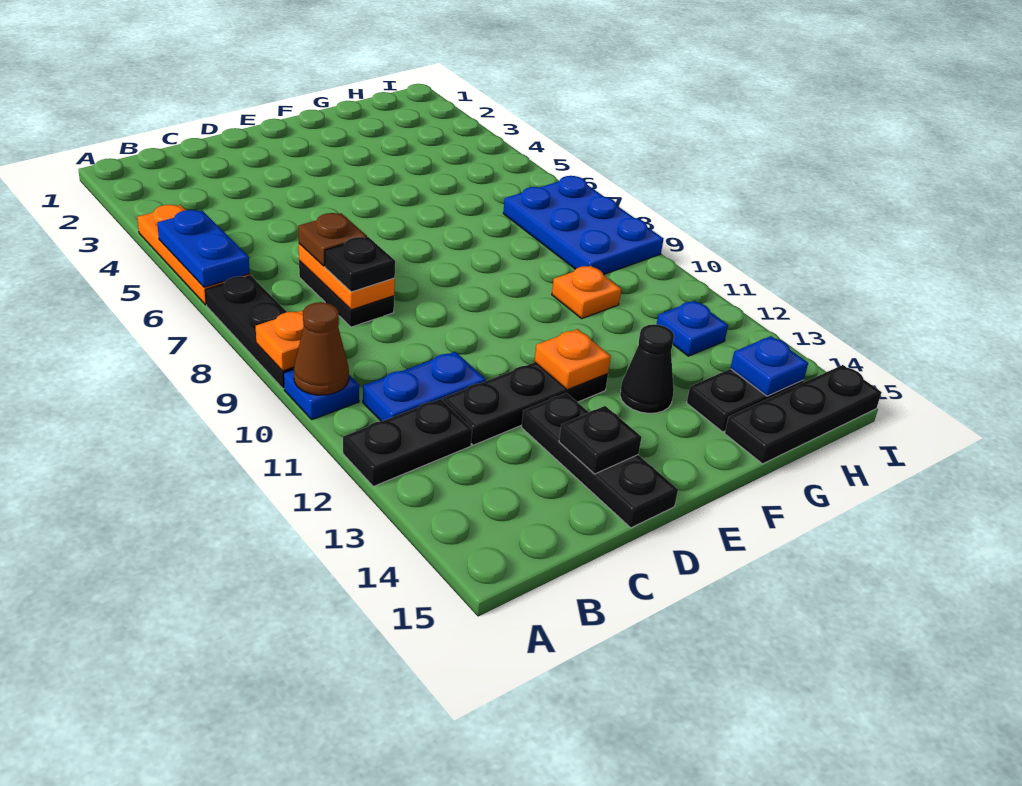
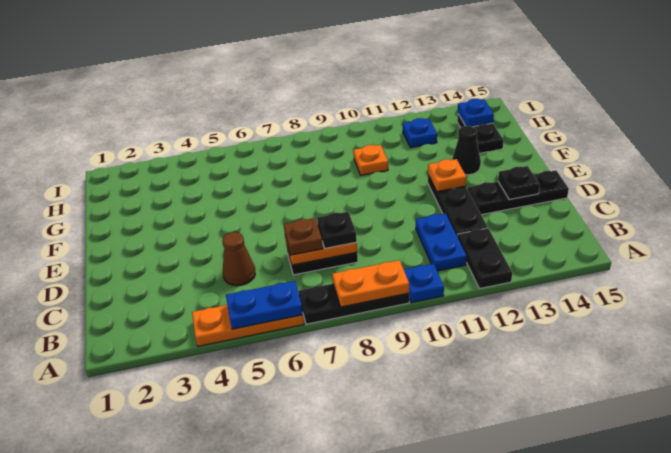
orange 1x1 plate [256,310,304,371] -> orange 1x2 plate [332,260,409,307]
brown 1x1 cone [294,302,349,395] -> brown 1x1 cone moved to [222,232,255,286]
black 1x3 plate [725,365,882,464] -> none
blue 2x3 plate [503,176,663,275] -> none

